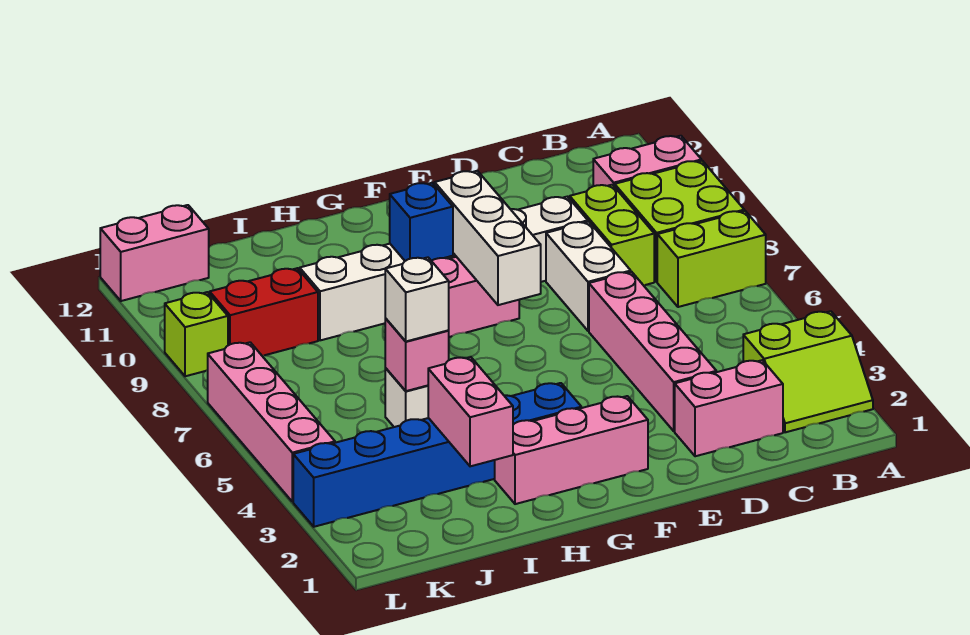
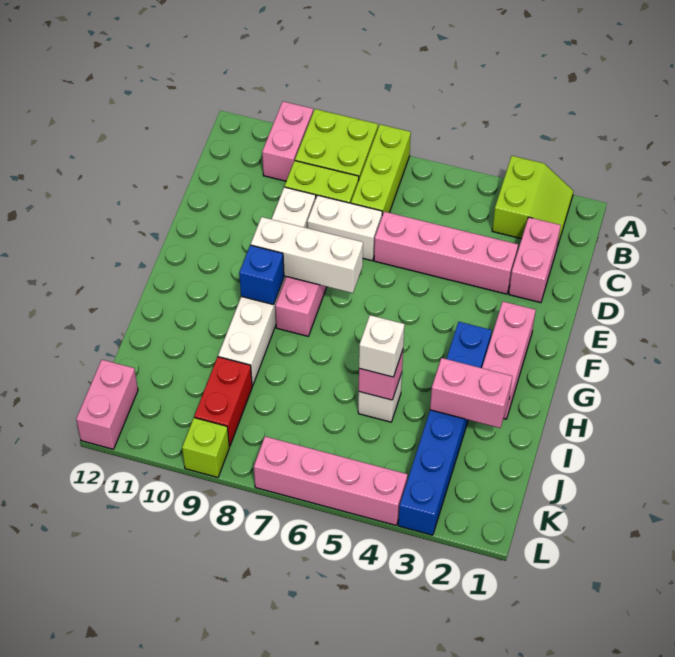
lime 1x2 brick [657,211,766,307] -> lime 1x3 brick [351,124,411,215]

